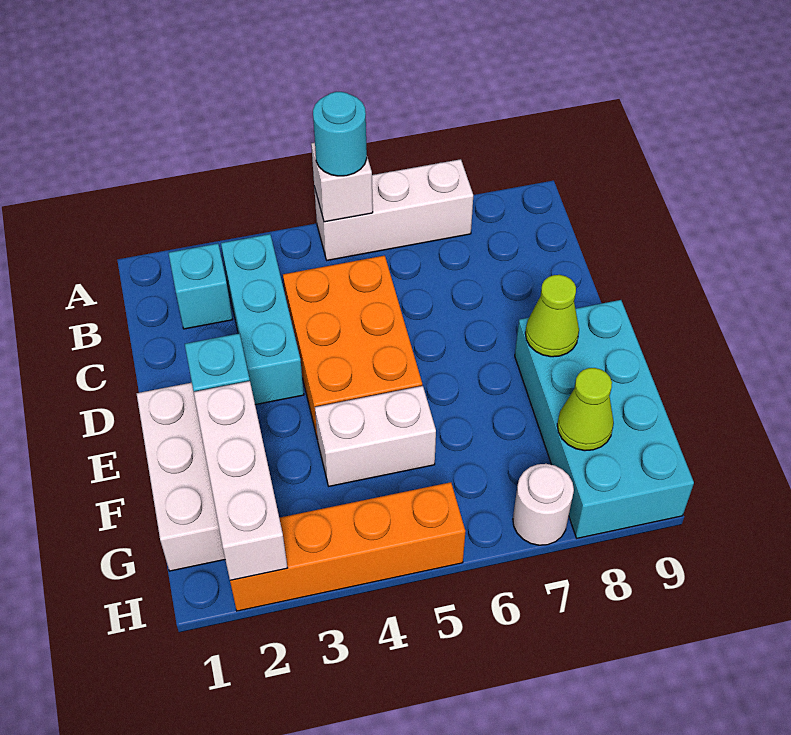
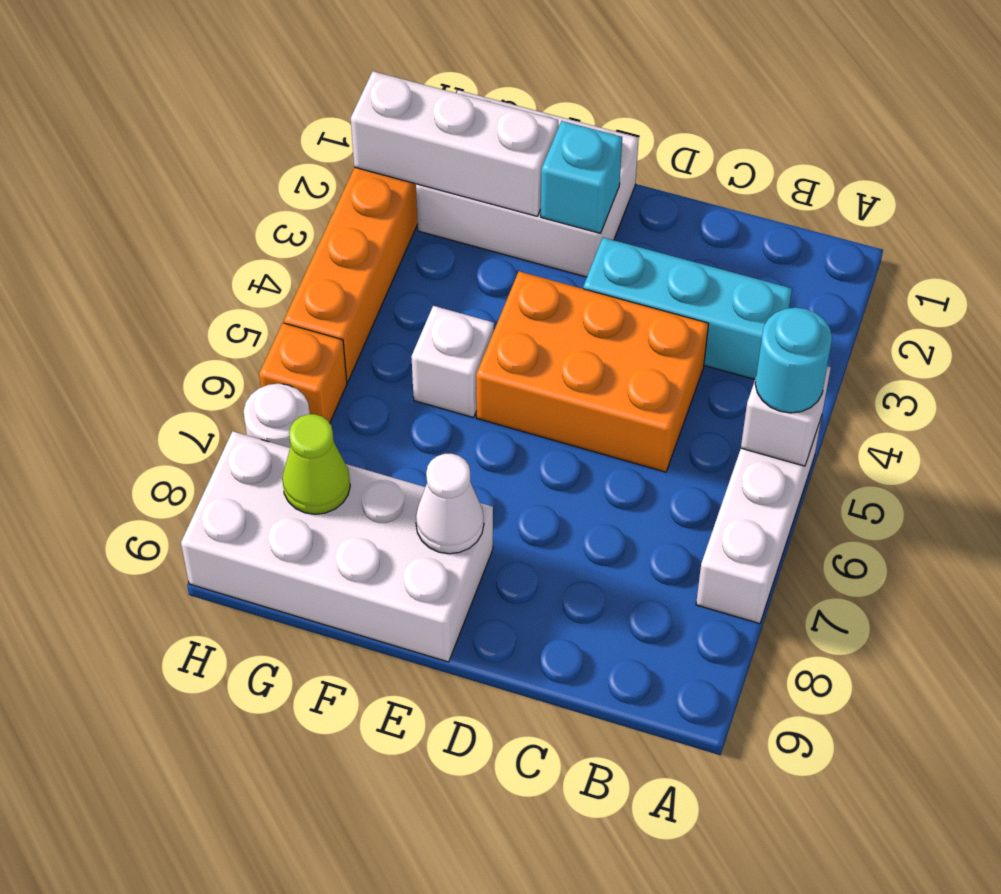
cyan 1x1 brick [169,244,233,329] -> none
cyan 2x4 brick [515,300,694,538] -> white 2x4 brick [181,431,493,662]
lime 1x1 cone [525,275,579,357] -> white 1x1 cone [416,454,484,554]
white 1x2 brick [315,386,436,486] -> white 1x1 brick [411,306,494,418]
none -> orange 1x1 brick [259,323,347,423]

